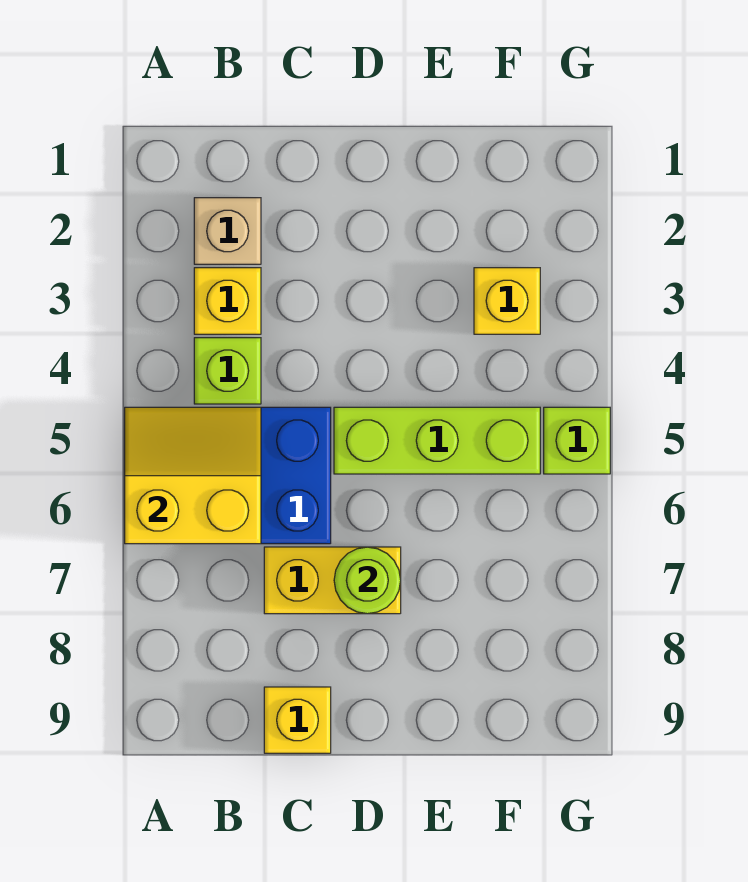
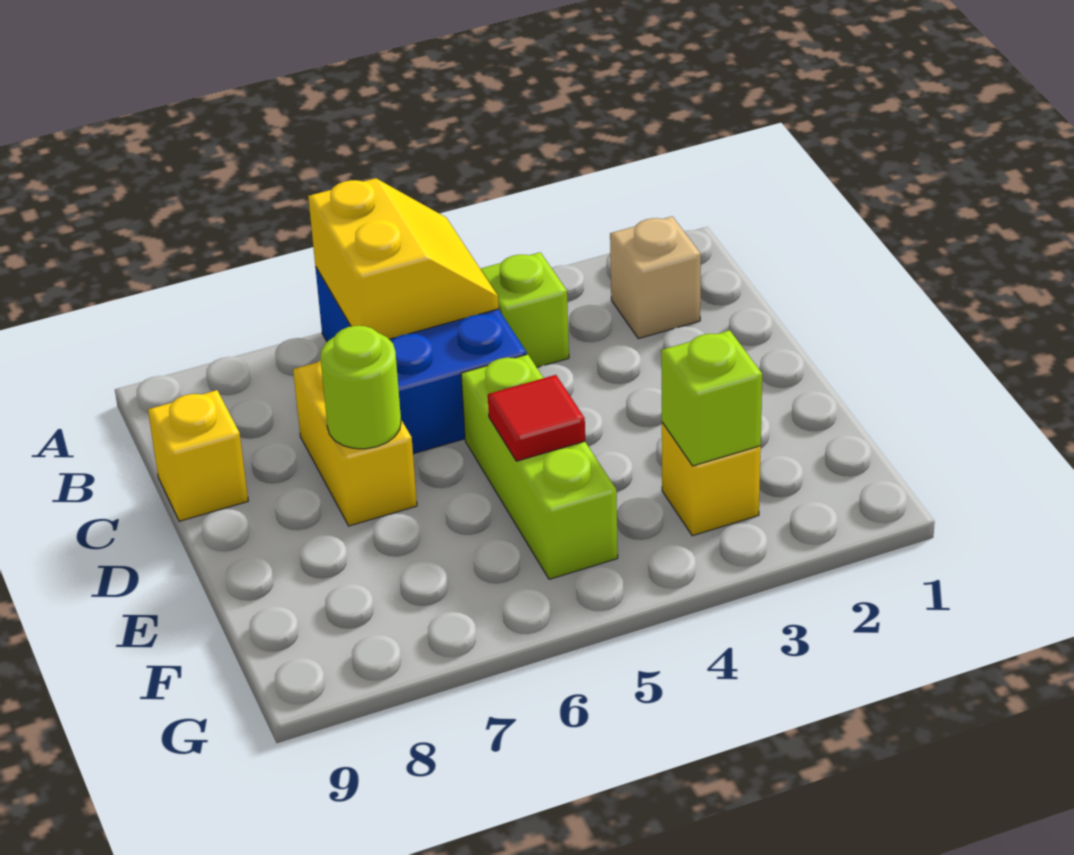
yellow 1x1 brick [194,268,261,334] -> none
none -> red 1x1 tile [488,375,585,461]
lime 1x1 brick [544,407,610,474] -> lime 1x1 brick moved to [661,330,762,466]

